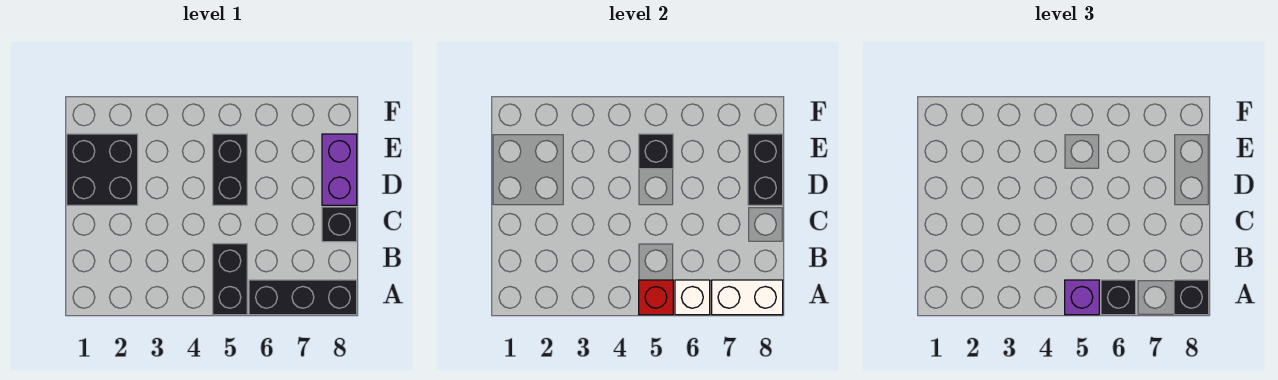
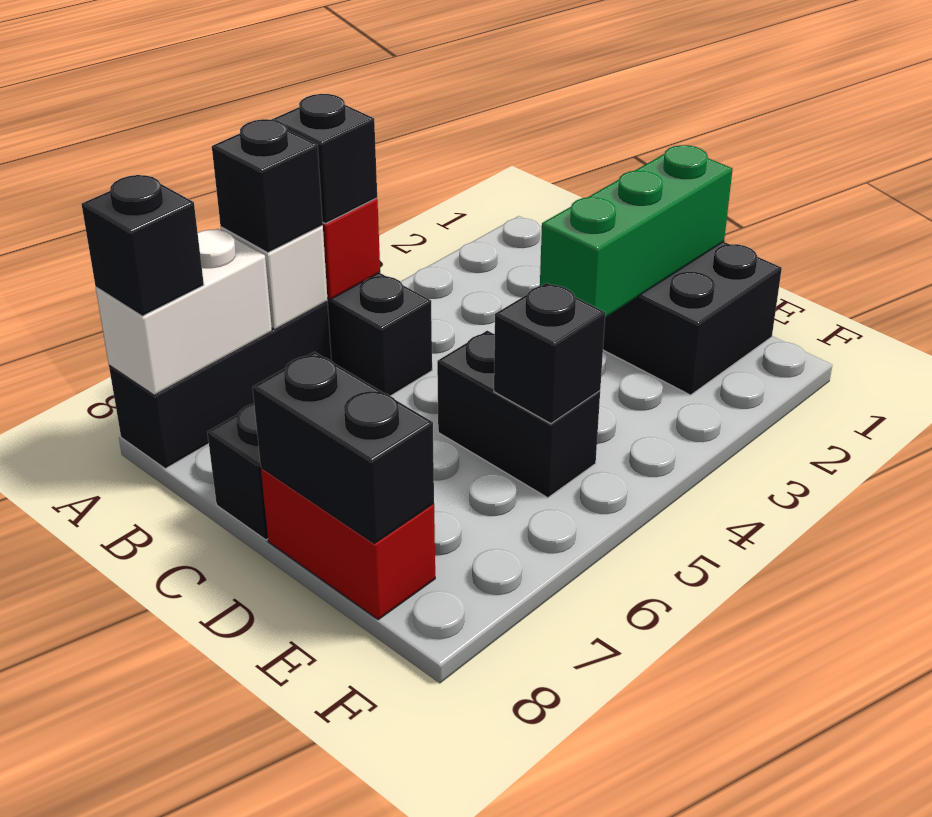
purple 1x1 brick [1065,280,1099,315] -> black 1x1 brick [272,94,377,224]
none -> green 1x3 brick [540,145,732,317]
purple 1x2 brick [322,134,357,205] -> red 1x2 brick [261,468,435,619]

